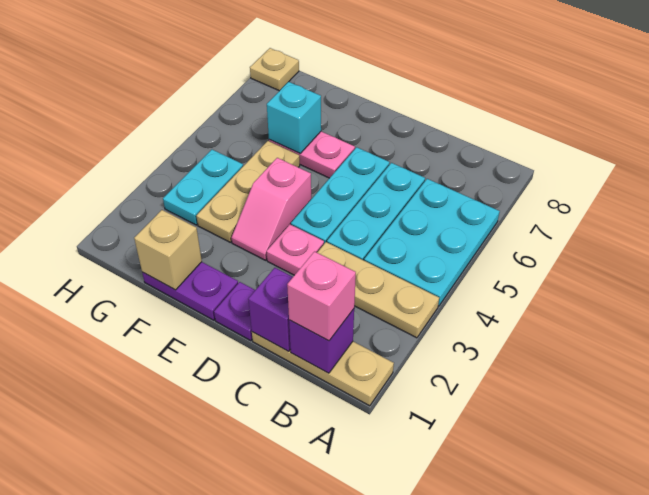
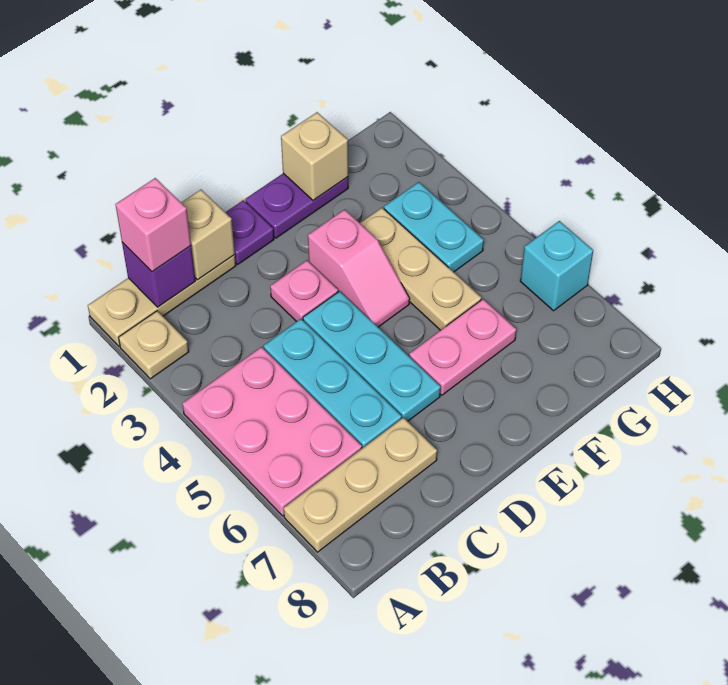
tan 1x3 plate [317,242,439,338] -> tan 1x3 plate moved to [284,417,437,552]
cyan 2x3 plate [364,179,500,306] -> pink 2x3 plate [182,347,362,516]
purple 1x1 brick [248,268,293,351] -> tan 1x1 brick [181,190,235,280]
pink 1x2 slope [232,158,311,260] -> pink 1x2 slope turned to [308,210,410,327]
cyan 1x1 brick [267,82,321,153] -> cyan 1x1 brick moved to [520,221,593,311]
tan 1x1 plate [250,48,299,91] -> tan 1x1 plate moved to [119,311,189,379]

